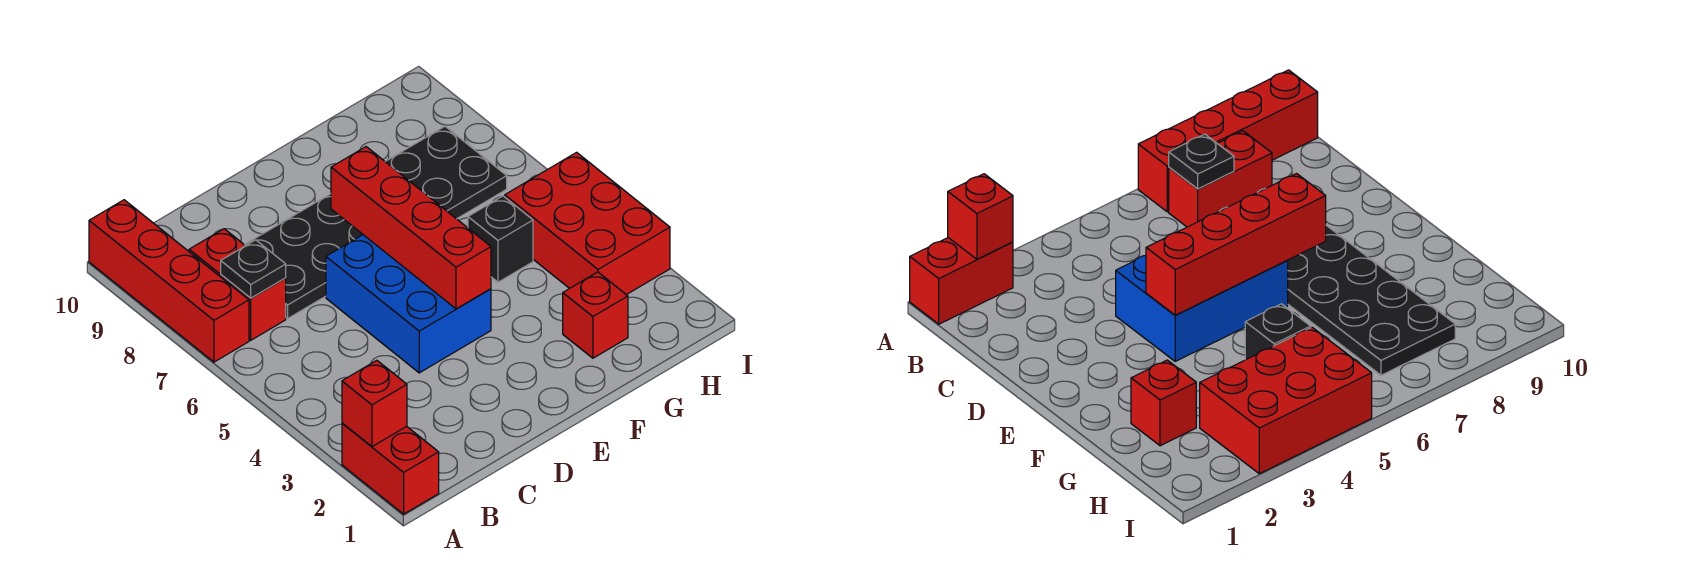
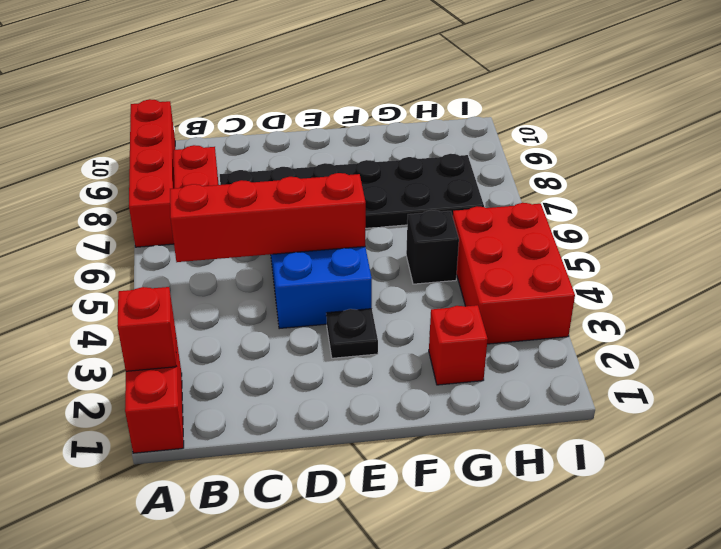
black 1x1 plate [221,240,286,298] -> black 1x1 plate moved to [326,309,378,358]
red 1x4 brick [331,147,491,309] -> red 1x4 brick turned to [170,173,366,262]

